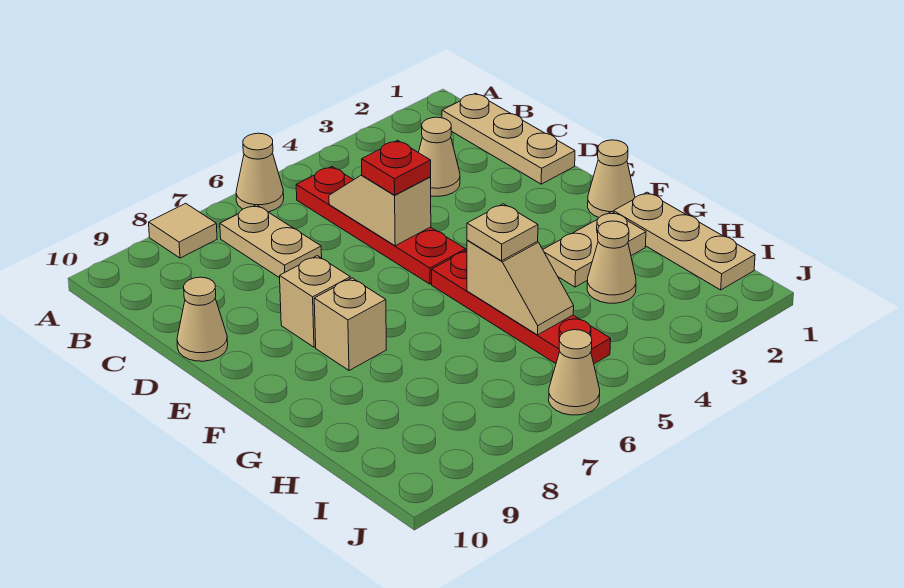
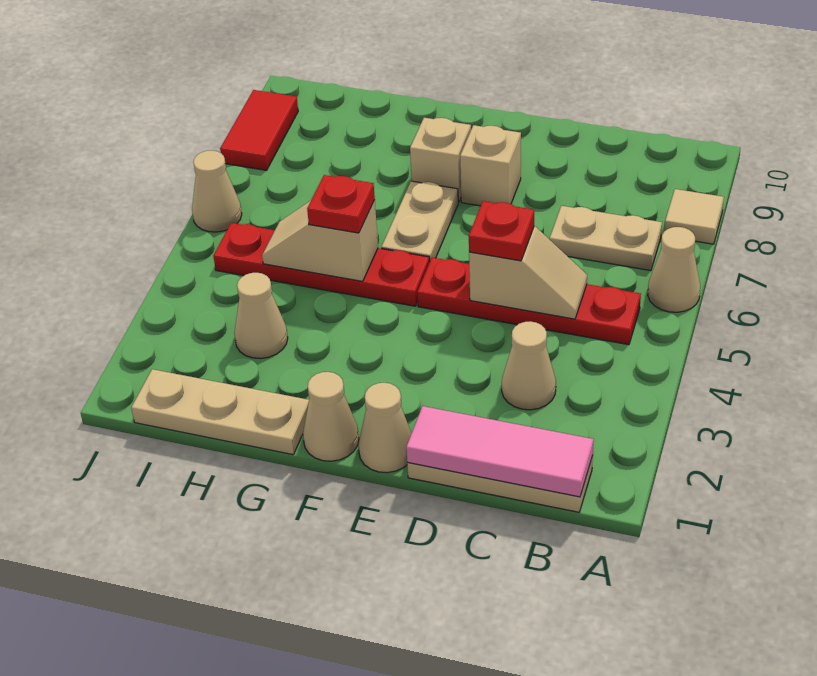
none -> pink 1x3 tile [406,406,594,497]
tan 1x1 cone [177,277,228,361] -> tan 1x1 cone moved to [358,383,412,473]
tan 1x2 plate [543,212,646,287] -> tan 1x2 plate moved to [381,181,458,261]
tan 1x1 plate [467,204,538,261] -> red 1x1 plate [307,175,375,233]
none -> red 1x2 tile [220,90,298,170]

